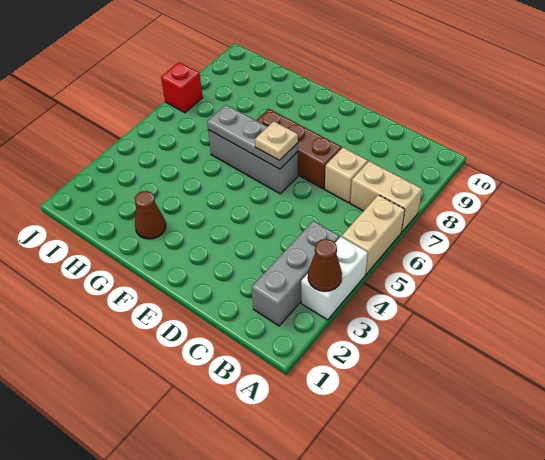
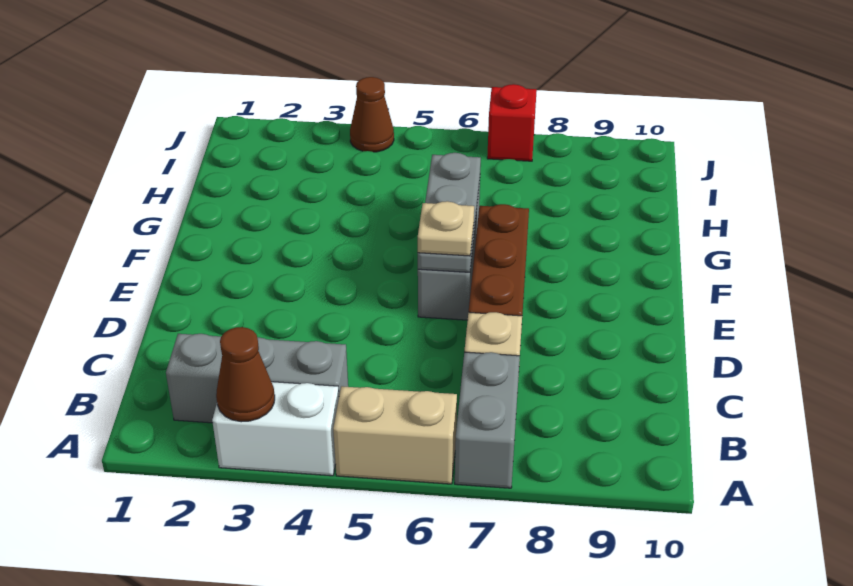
tan 1x2 brick [350,161,422,232] -> grey 1x2 brick [455,352,520,488]
brown 1x1 cone [135,191,166,239] -> brown 1x1 cone moved to [350,77,394,152]

